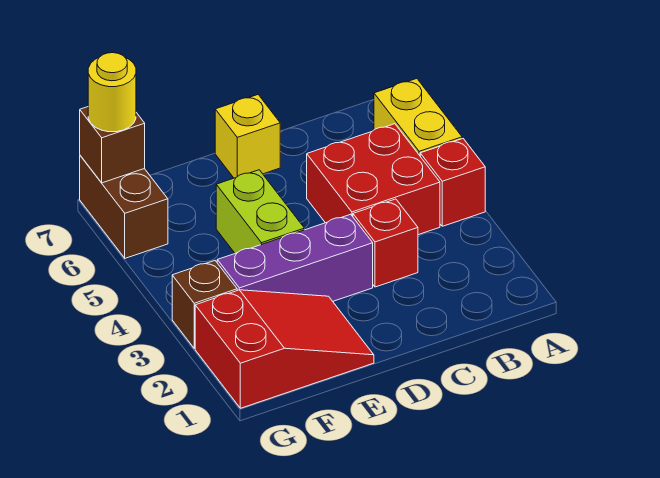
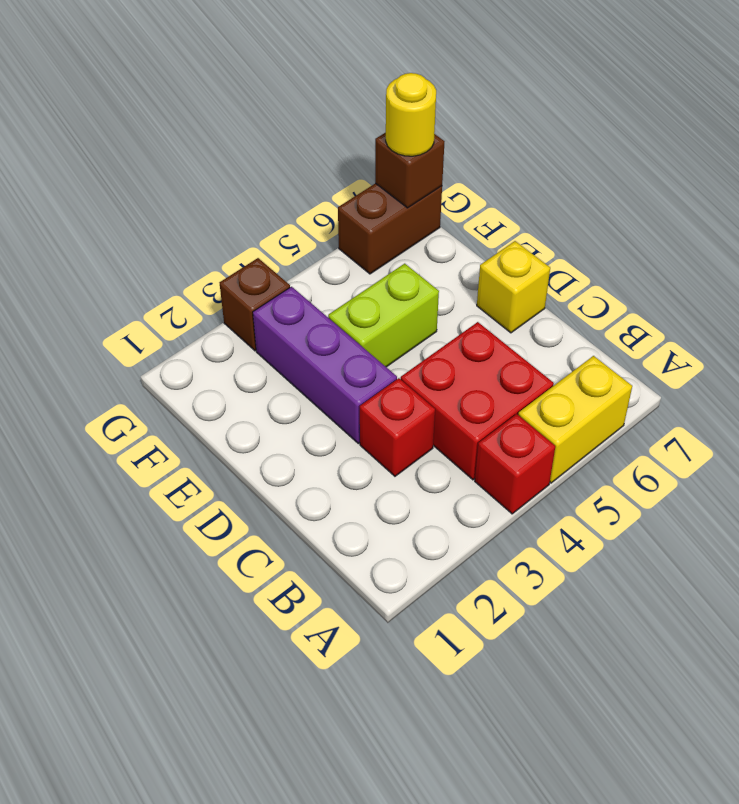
red 2x3 slope [195,290,374,408] -> none

